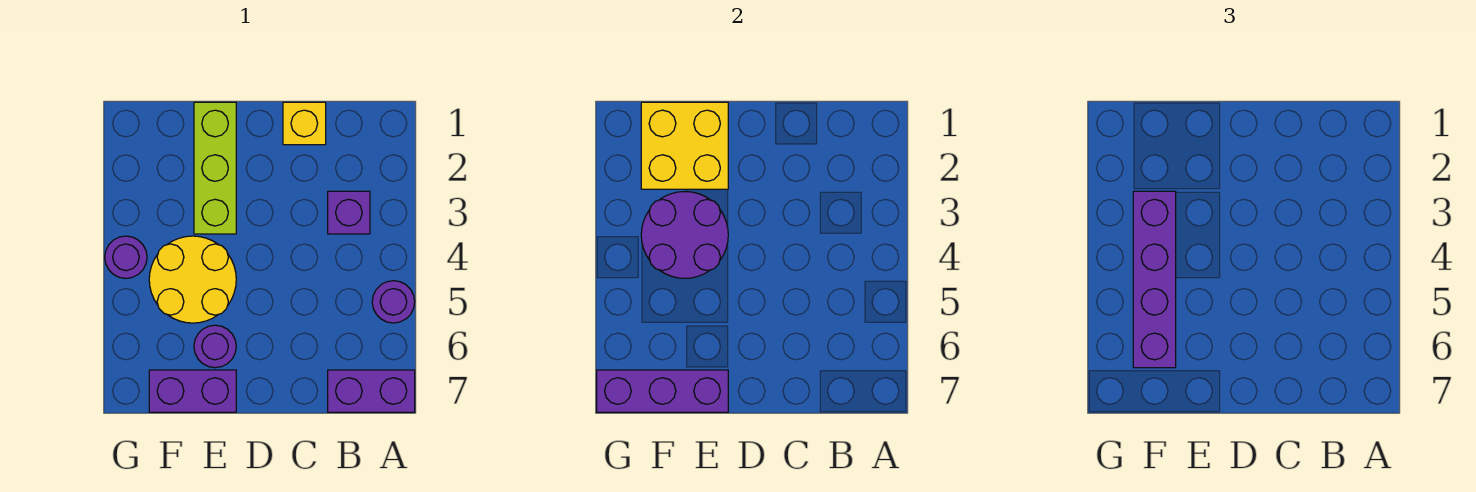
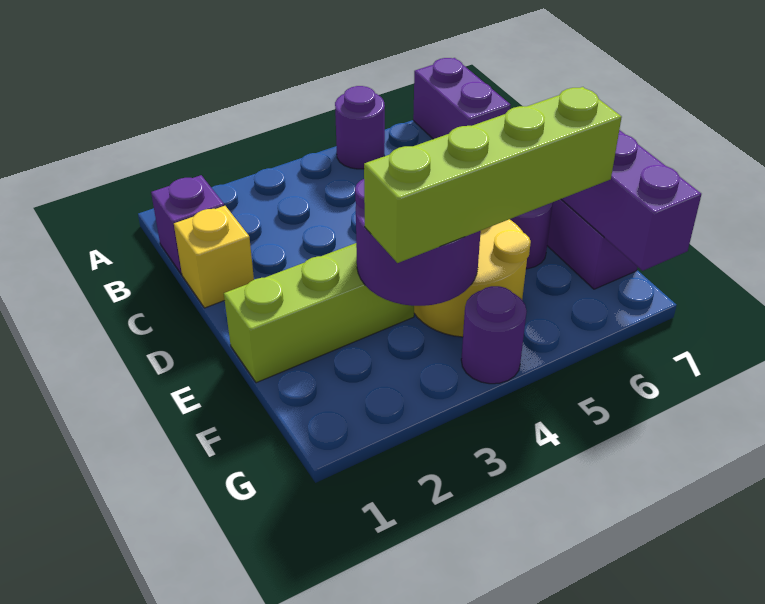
purple 1x1 brick [328,191,370,234] -> purple 1x1 brick moved to [151,175,224,274]
yellow 2x2 brick [641,102,728,189] -> none
purple 1x4 brick [1133,191,1176,368] -> lime 1x4 brick [364,87,622,263]

